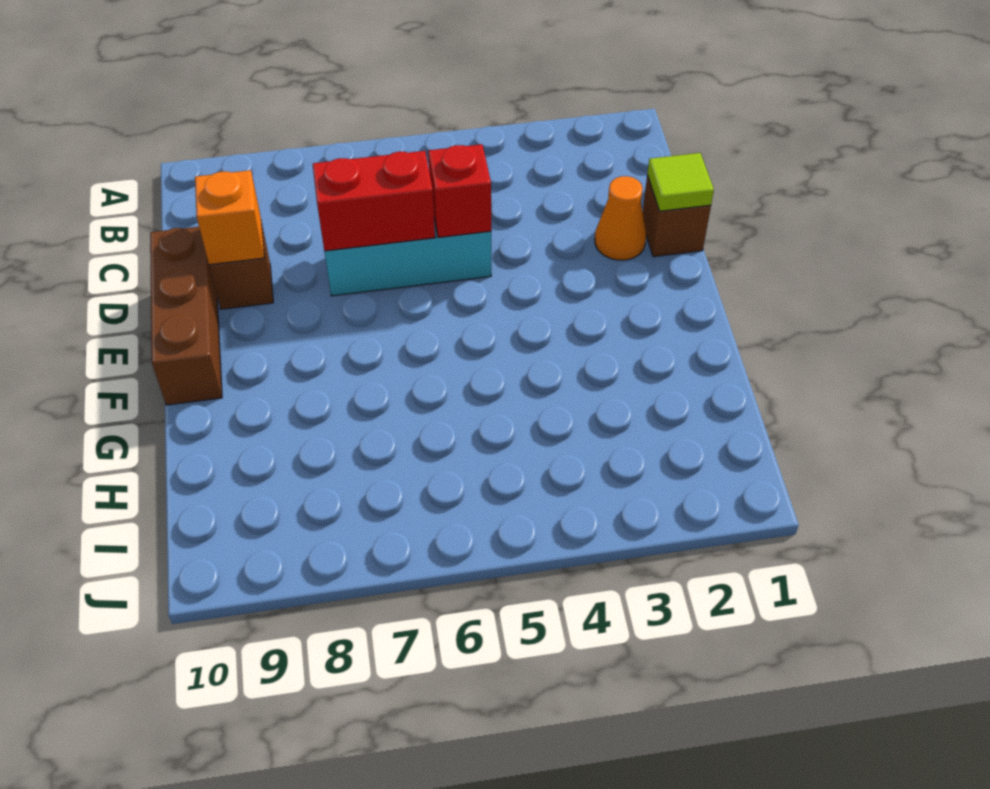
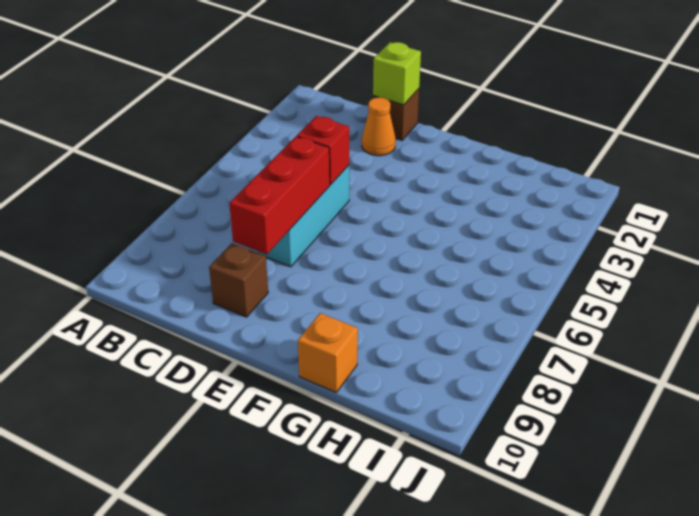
lime 1x1 tile [647,153,714,211] -> lime 1x1 brick [373,42,421,105]
red 1x2 brick [313,151,435,251] -> red 1x3 brick [229,136,330,254]
orange 1x1 brick [195,170,264,265] -> orange 1x1 brick moved to [298,313,358,392]
brown 1x3 brick [150,227,222,405] -> none

